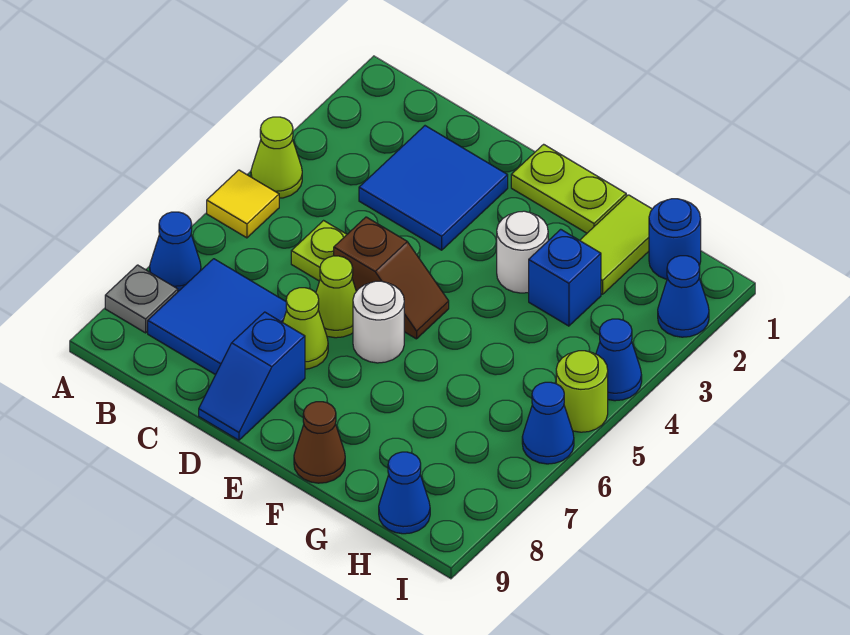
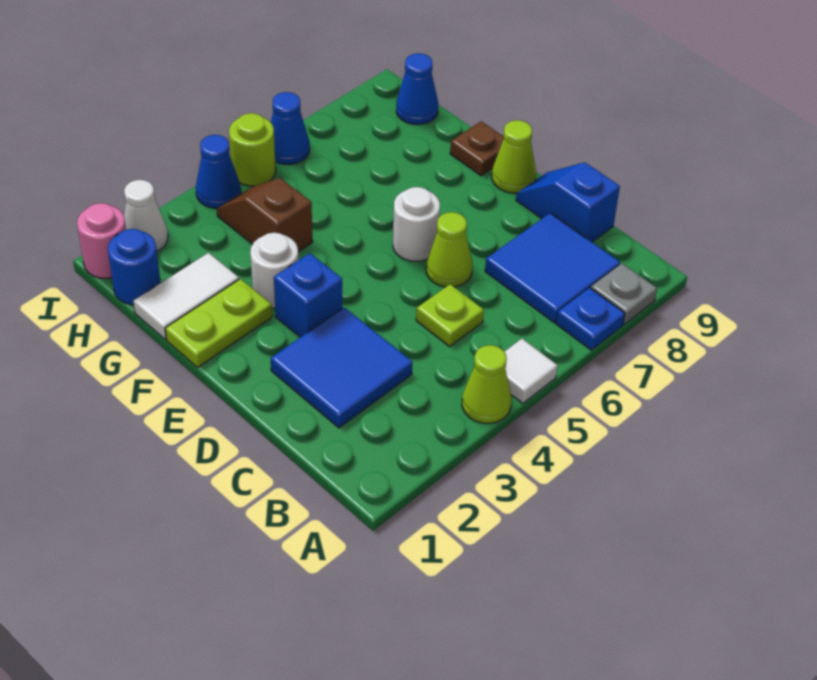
yellow 1x1 tile [207,170,279,238] -> white 1x1 tile [505,339,558,403]
blue 1x1 cone [150,212,201,291] -> blue 1x1 plate [556,288,625,350]
brown 1x2 slope [334,217,449,339] -> brown 1x2 slope moved to [217,178,313,252]
lime 1x1 cone [283,288,328,369] -> lime 1x1 cone moved to [492,120,536,193]
blue 1x2 slope [199,312,305,440] -> blue 1x2 slope turned to [516,162,620,242]
lime 1x2 plate [511,144,626,233] -> lime 1x2 plate turned to [165,279,272,367]
brown 1x1 cone [294,402,345,483] -> brown 1x1 plate [450,121,504,176]
lime 1x2 tile [580,195,652,294] -> white 1x2 tile [133,253,239,339]
blue 1x1 brick [529,229,601,326] -> blue 1x1 brick moved to [274,253,342,337]
none -> pink 1x1 round brick [77,203,126,278]
blue 1x1 cone [658,256,709,337] -> white 1x1 cone [124,180,168,251]

